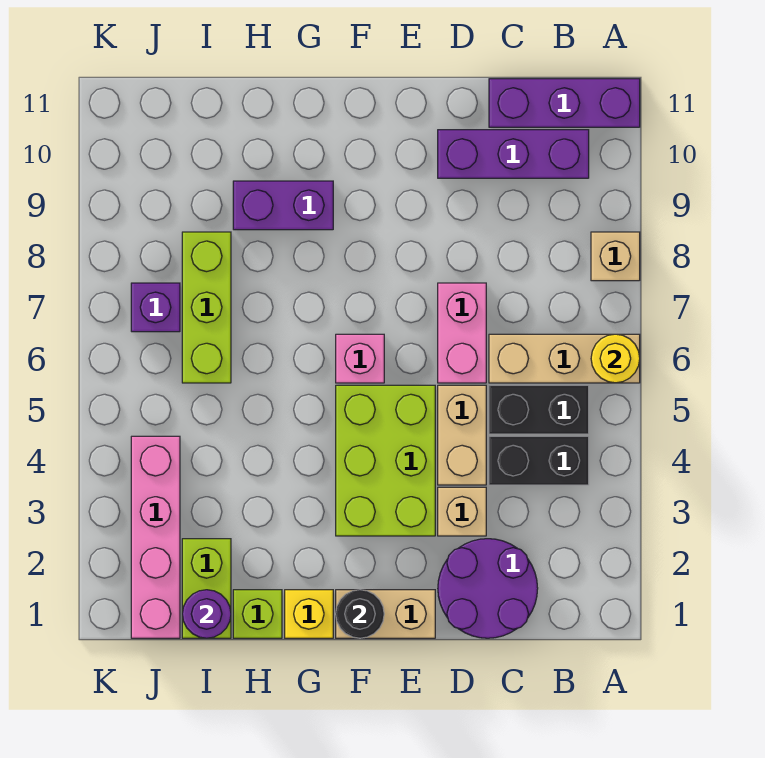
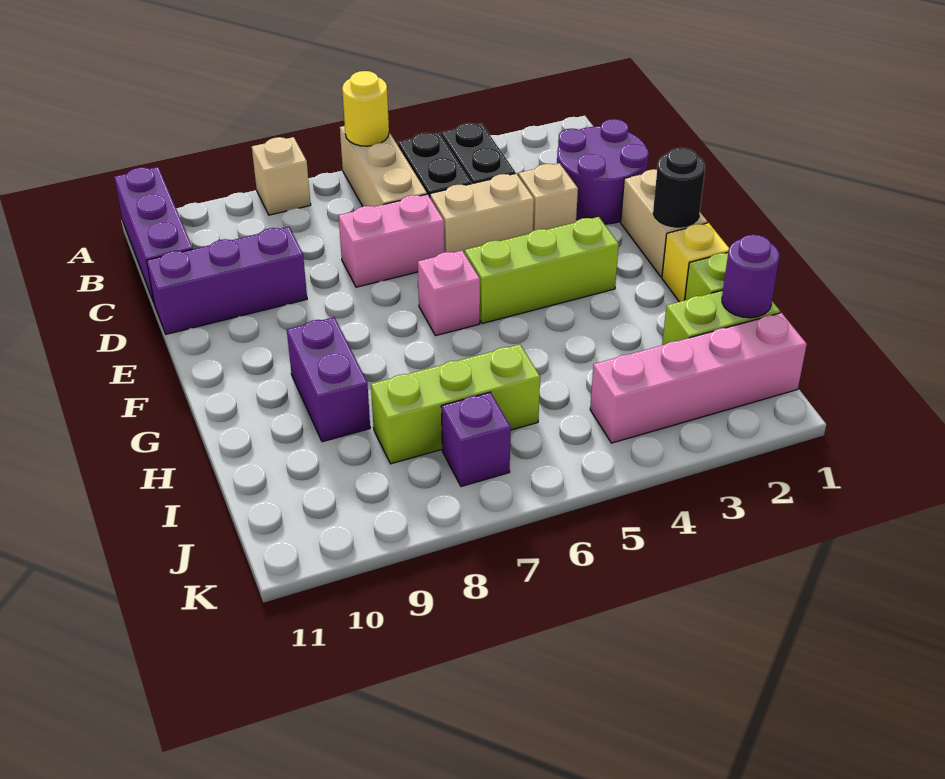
purple 1x3 brick [438,130,589,178] -> purple 1x3 brick turned to [146,227,307,334]
lime 2x3 brick [336,385,435,536] -> lime 1x3 brick [465,217,619,324]

